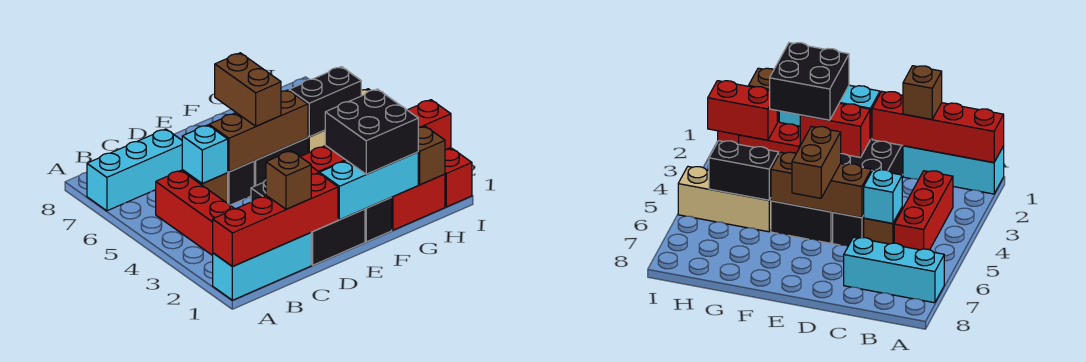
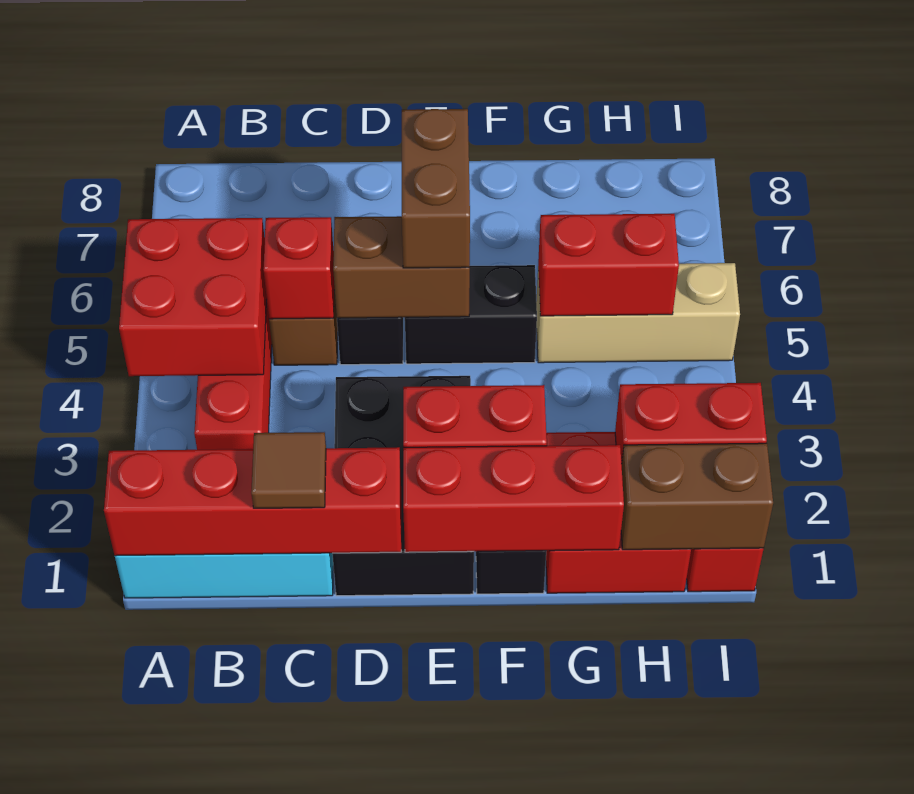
none -> red 2x2 brick [119,218,267,376]
cyan 1x3 brick [87,129,182,211] -> none
brown 1x1 brick [266,151,311,209] -> brown 1x1 tile [251,432,326,508]
cyan 1x1 brick [182,125,228,184] -> red 1x1 brick [263,217,334,319]
brown 1x3 brick [209,90,308,172] -> brown 1x2 brick [333,216,470,318]
cyan 1x3 brick [320,152,418,220] -> red 1x3 brick [403,445,624,552]
black 2x2 brick [325,89,418,174] -> none
black 1x2 brick [289,67,361,137] -> red 1x2 brick [538,214,679,316]
brown 1x1 brick [418,126,445,185] -> brown 1x2 brick [621,443,773,550]

